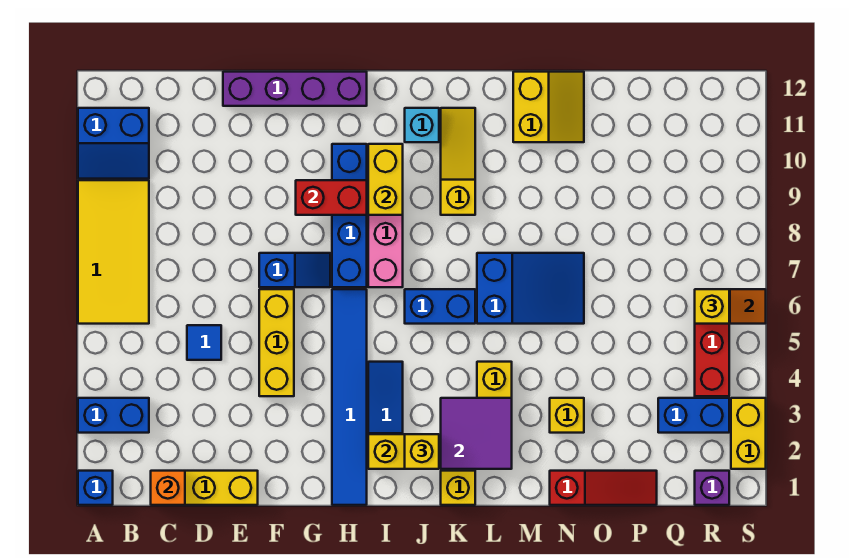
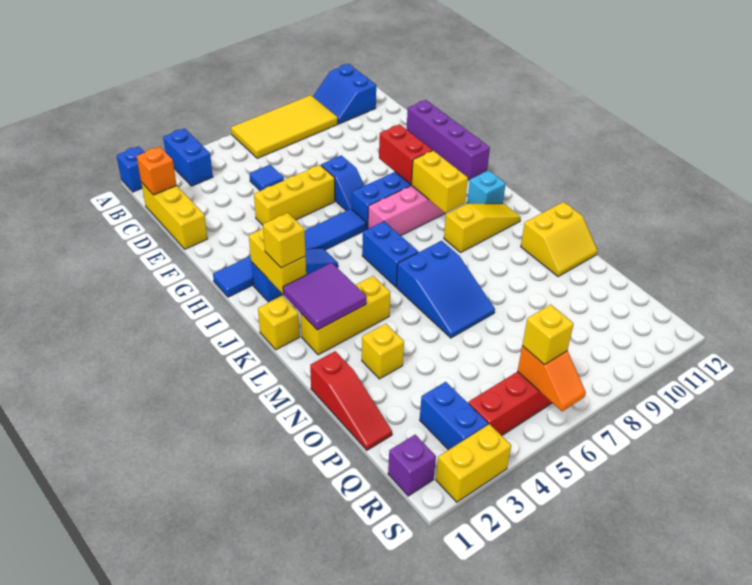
yellow 1x2 brick [368,144,403,215] -> yellow 1x2 brick turned to [411,151,468,213]

